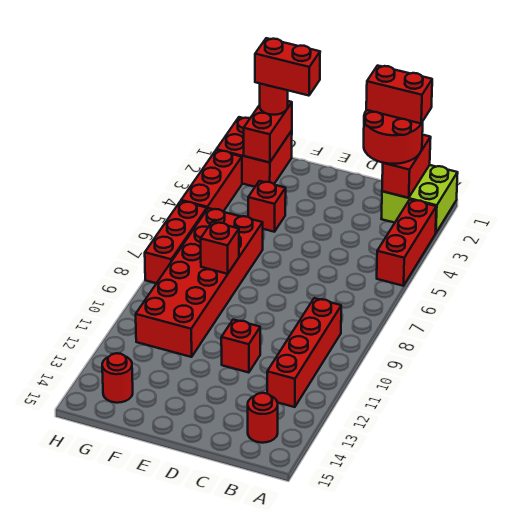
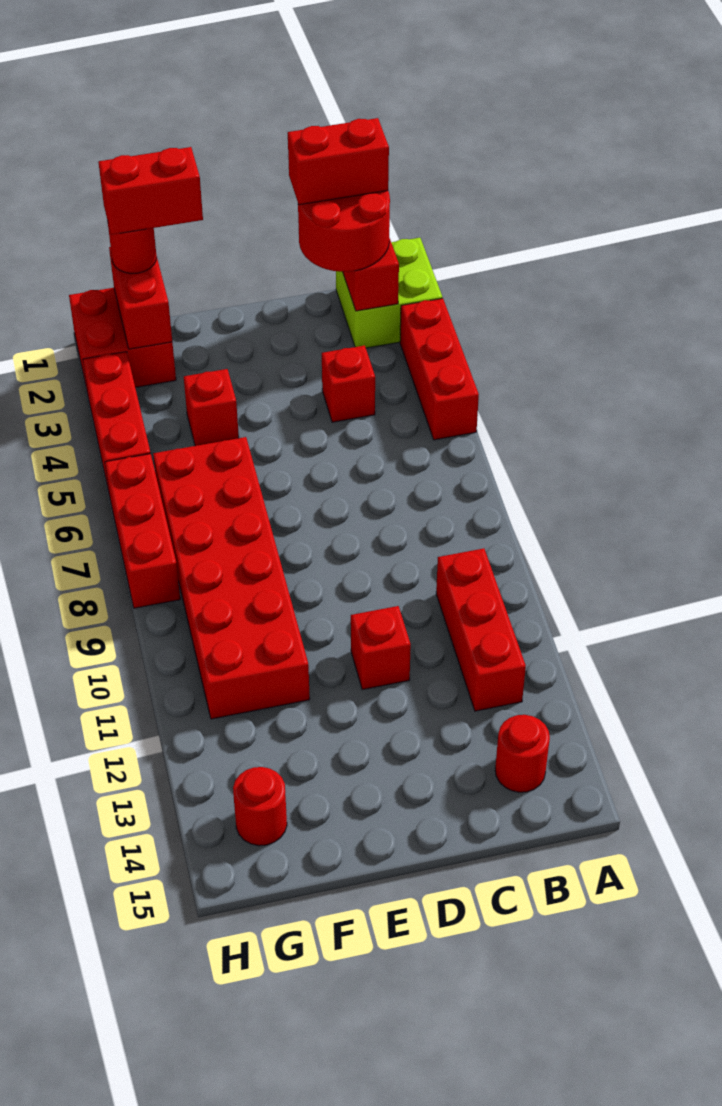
red 1x4 brick [267,298,341,407] -> red 1x3 brick [436,548,526,711]
red 1x1 brick [201,222,239,274] -> red 1x1 brick moved to [322,345,375,422]

